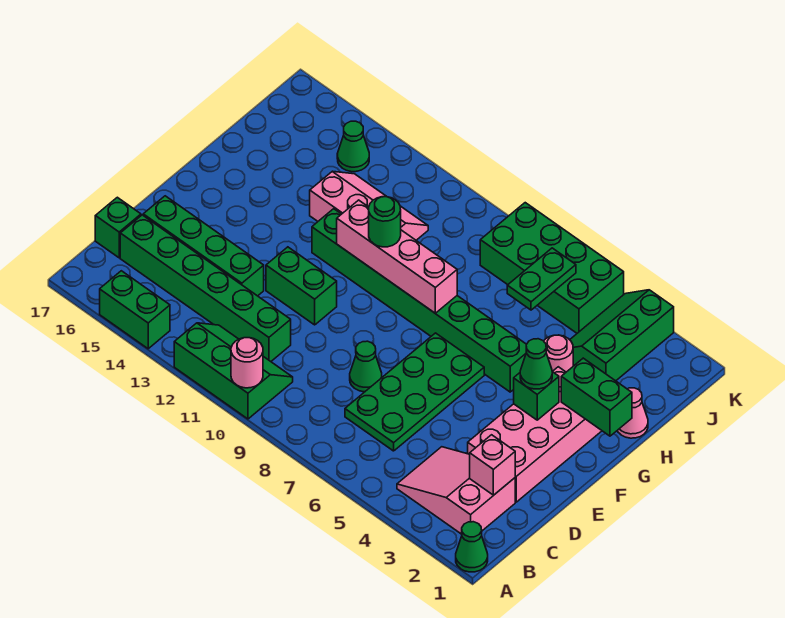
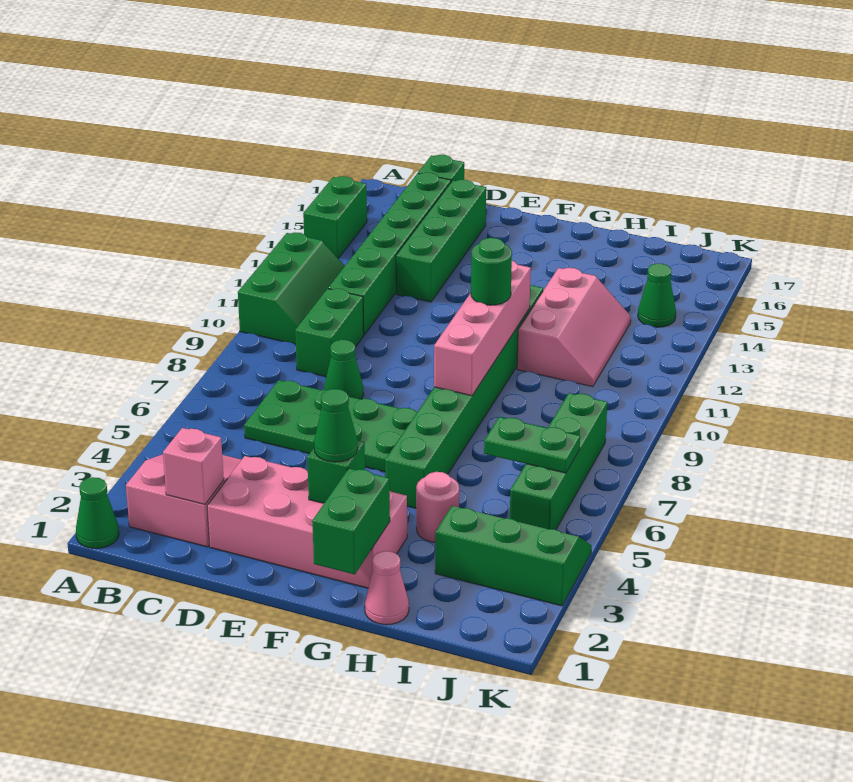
pink 1x1 round brick [231,338,263,388] -> none
green 1x2 brick [266,247,337,325] -> green 1x2 brick moved to [295,289,364,377]
green 2x4 brick [480,203,624,333] -> green 1x4 brick [510,393,607,530]

